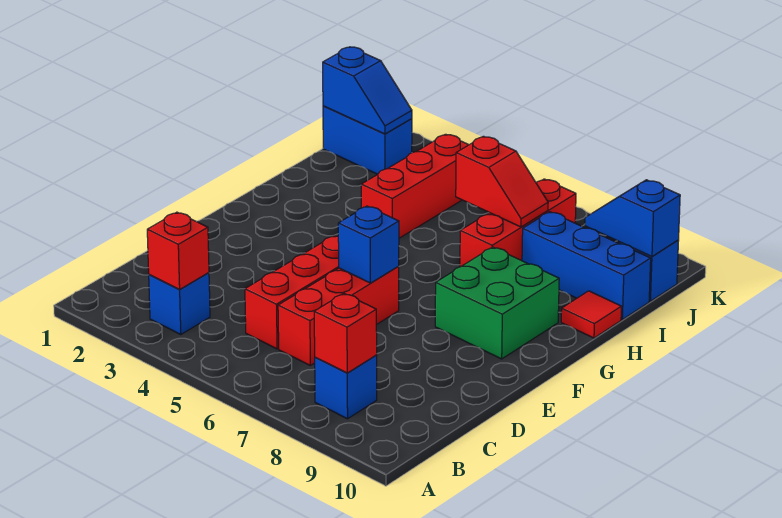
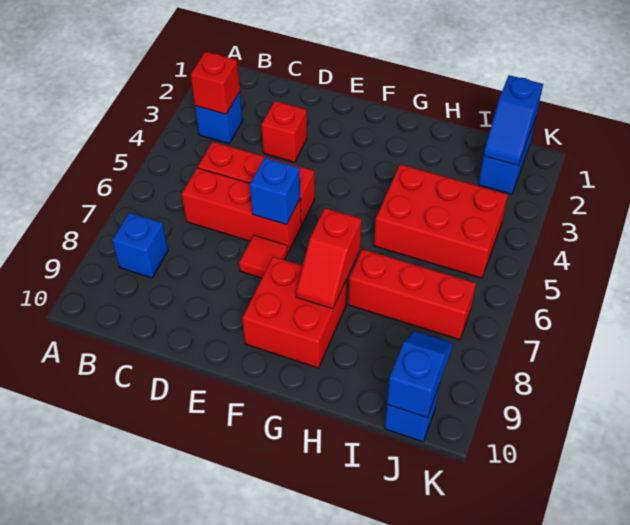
red 1x1 brick [314,293,377,373] -> red 1x1 brick moved to [261,101,307,162]
green 2x2 brick [435,247,559,359] -> red 2x2 brick [242,257,347,368]
red 1x3 brick [361,134,468,238] -> red 2x3 brick [374,164,508,278]
red 1x1 tile [561,291,621,338] -> red 1x1 tile moved to [239,235,287,278]
red 1x2 slope [456,136,548,227] -> red 1x2 slope moved to [296,208,361,309]
blue 1x3 brick [522,212,651,319] -> none

